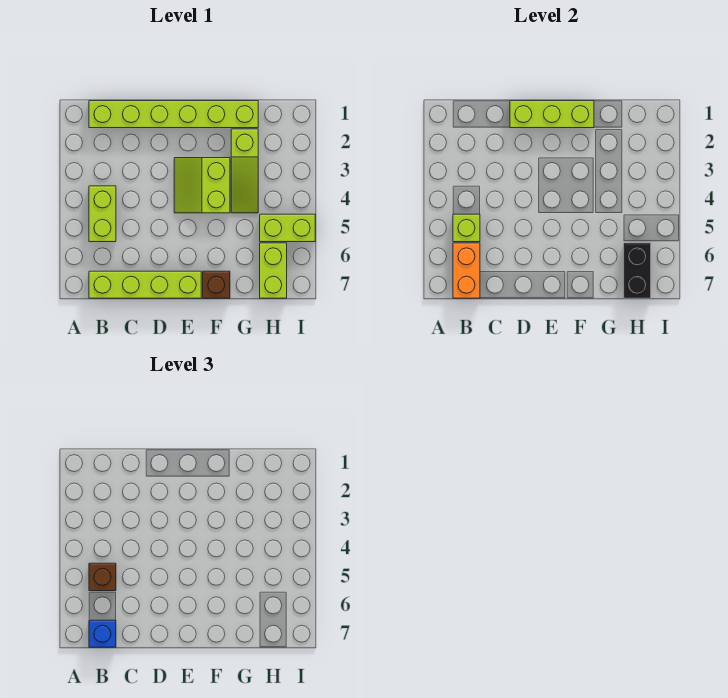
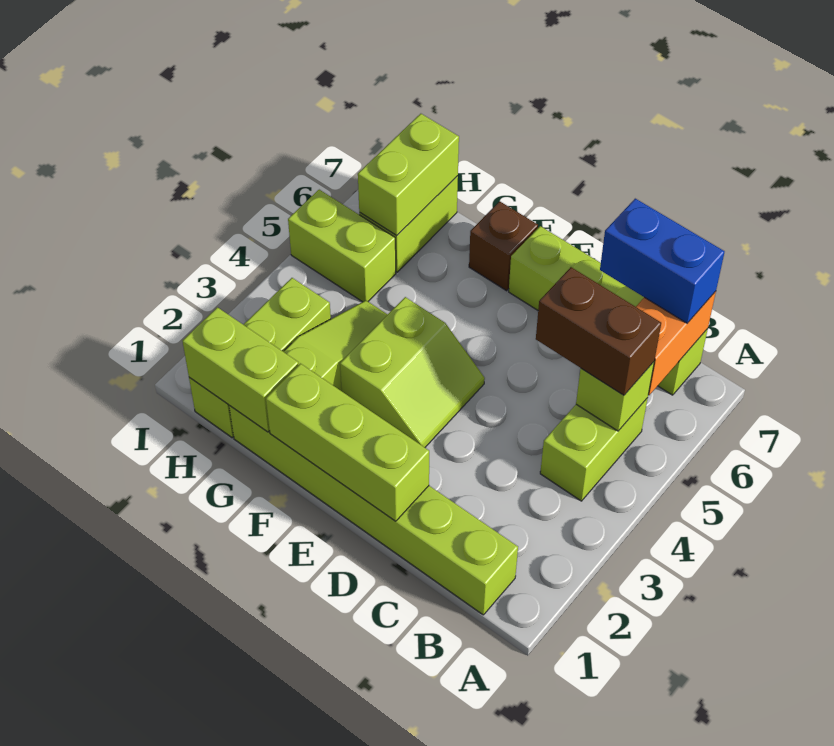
brown 1x1 brick [89,563,116,591] -> brown 1x2 brick [536,267,661,395]
blue 1x1 brick [89,620,116,647] -> blue 1x2 brick [600,199,725,323]
none -> lime 1x2 brick [182,307,299,432]
none -> lime 1x3 brick [189,278,331,438]
black 1x2 brick [624,243,651,298] -> lime 1x2 brick [358,114,459,236]

